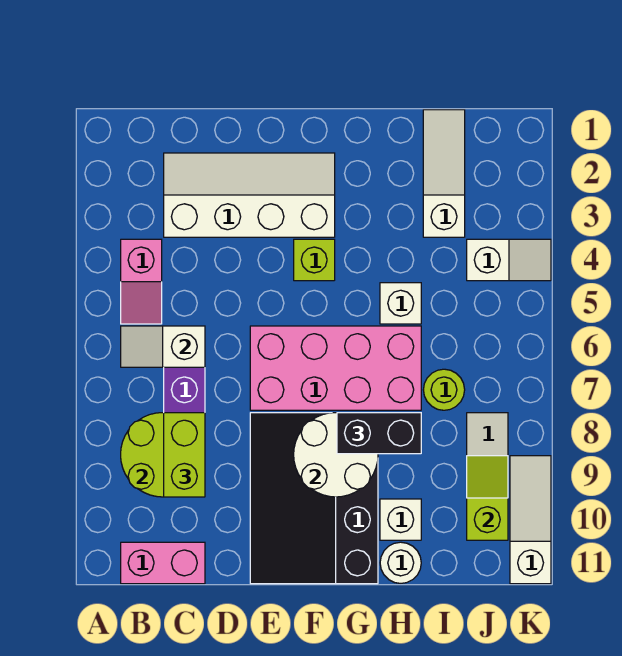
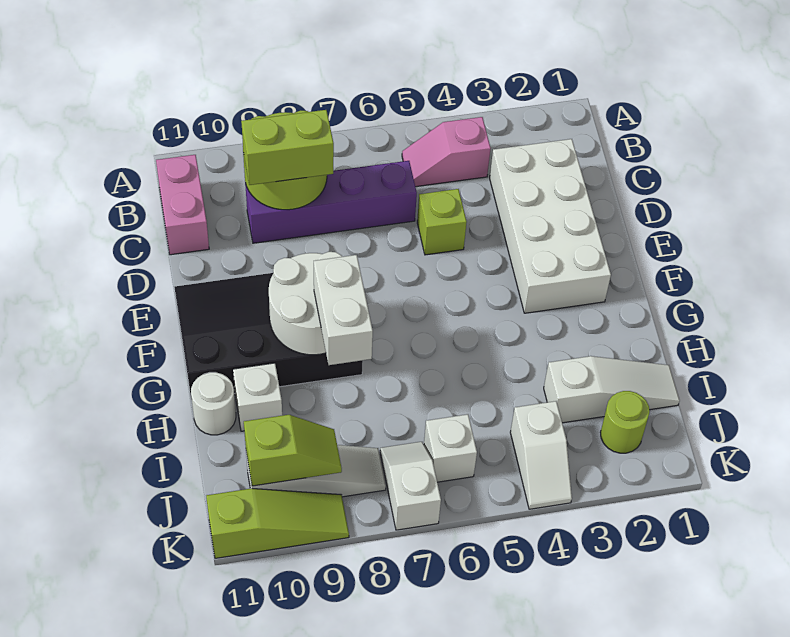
white 1x2 slope [121,326,205,367] -> white 1x2 slope moved to [380,442,441,530]
white 2x4 slope [164,153,335,237] -> white 2x4 brick [490,139,611,313]
pink 2x4 brick [250,326,421,410] -> none
lime 1x1 brick [294,239,335,281] -> lime 1x1 brick moved to [417,189,467,255]
black 1x2 brick [337,413,421,454] -> white 1x2 brick [314,255,373,365]
white 1x1 brick [380,283,421,324] -> white 1x1 brick moved to [424,414,477,482]
lime 1x1 round brick [423,369,465,410] -> lime 1x1 round brick moved to [600,391,650,453]
white 1x3 slope [510,456,551,584] -> lime 1x3 slope [206,488,349,558]

